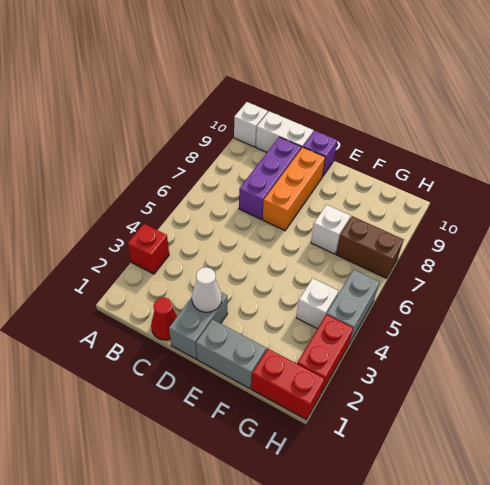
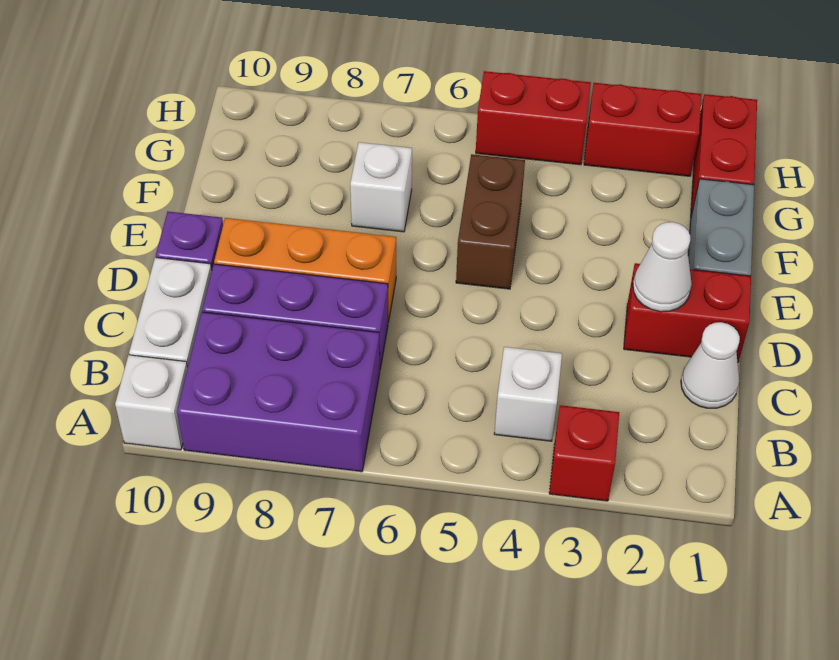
none -> purple 2x3 brick [177,312,380,472]
red 1x1 cone [151,297,177,340] -> white 1x1 cone [681,322,740,408]
grey 1x2 brick [169,292,228,359] -> red 1x2 brick [624,263,751,362]
white 1x1 brick [296,278,338,329] -> white 1x1 brick moved to [494,347,562,441]
brown 1x2 brick [336,216,404,278] -> brown 1x2 brick moved to [456,154,525,289]
grey 1x2 brick [327,270,379,344] -> red 1x2 brick [476,71,591,165]

